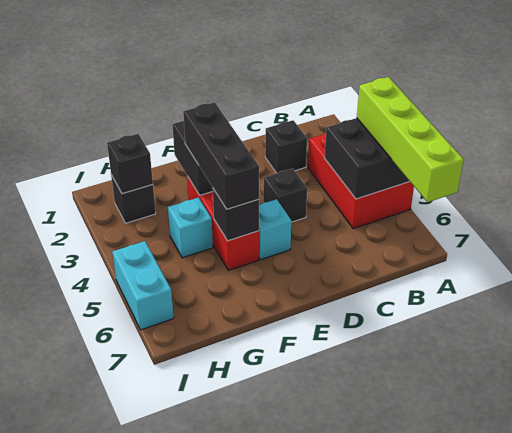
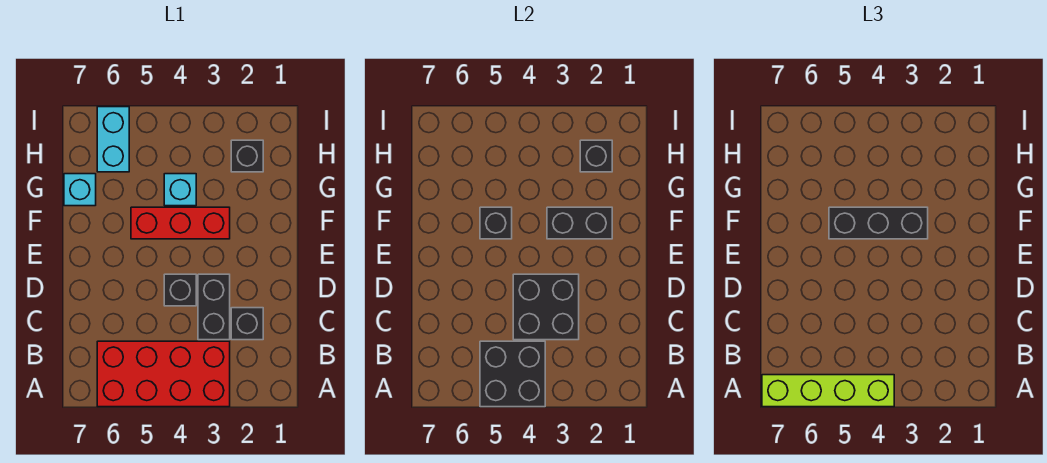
red 2x3 brick [308,133,414,229] -> red 2x4 brick [97,341,230,407]
none -> black 1x2 brick [198,274,230,340]
none -> black 2x2 brick [513,274,579,340]
cyan 1x1 brick [259,199,291,260] -> cyan 1x1 brick moved to [64,174,96,206]
cyan 1x2 brick [112,241,174,330] -> cyan 1x2 brick turned to [97,107,129,172]

